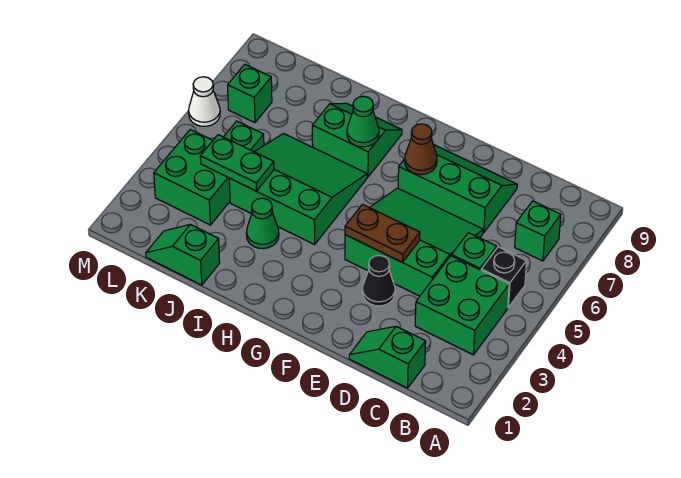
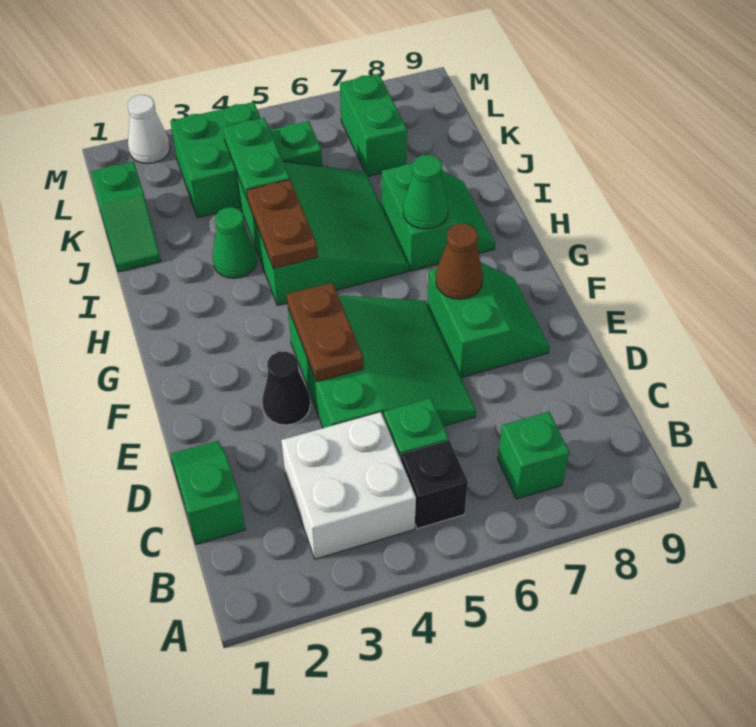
green 2x2 brick [415,256,509,355] -> white 2x2 brick [281,412,416,559]
green 2x3 slope [398,145,517,233] -> green 2x2 slope [427,262,550,377]
none -> brown 1x2 plate [247,180,318,269]
green 1x2 slope [146,224,220,285] -> green 1x2 slope turned to [91,162,161,272]
green 1x1 brick [228,64,272,123] -> green 1x2 brick [340,74,407,176]
white 1x1 cone [189,77,220,126] -> white 1x1 cone moved to [128,95,170,164]

